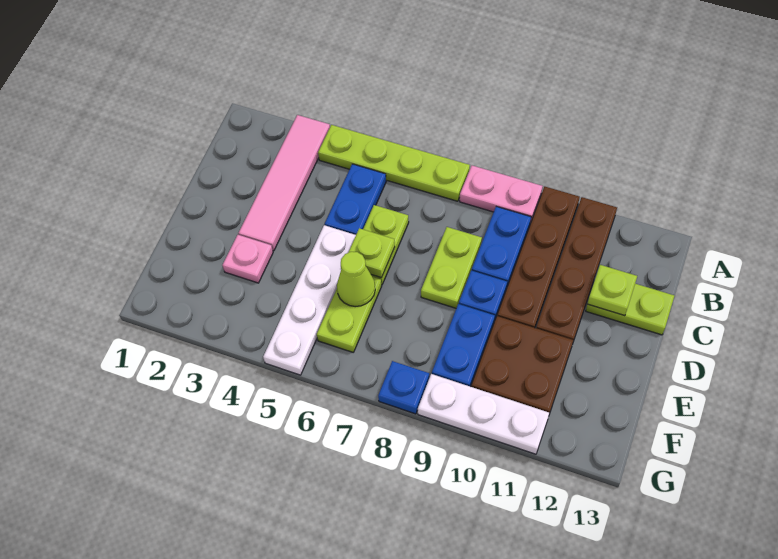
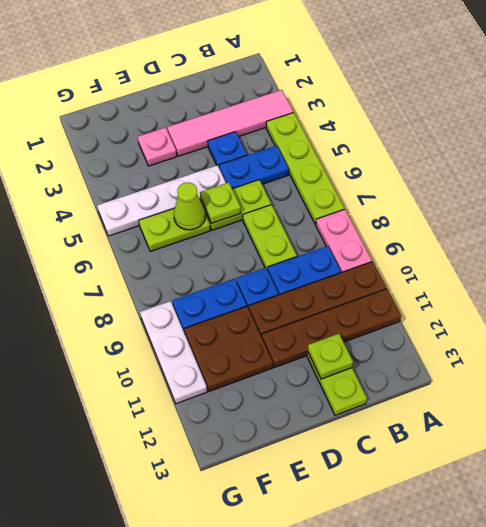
lime 1x2 plate [421,227,482,308] -> lime 1x2 plate turned to [243,205,297,270]
blue 1x1 plate [378,361,429,414] -> blue 1x1 plate moved to [208,132,247,167]

